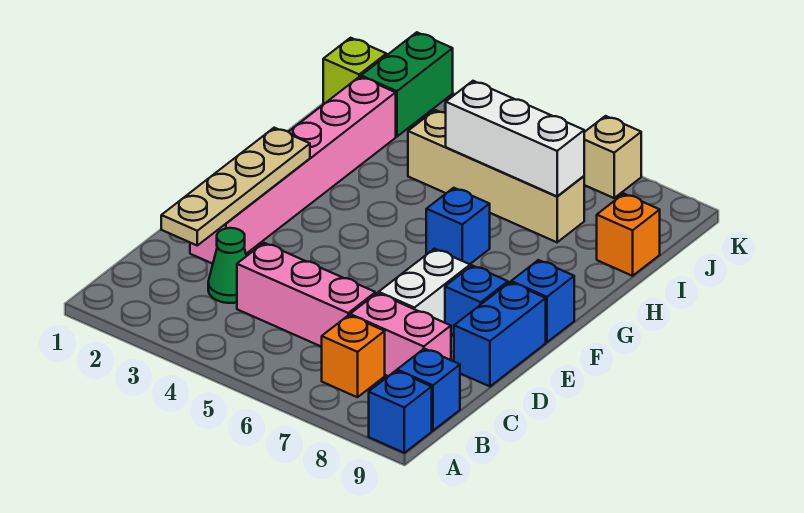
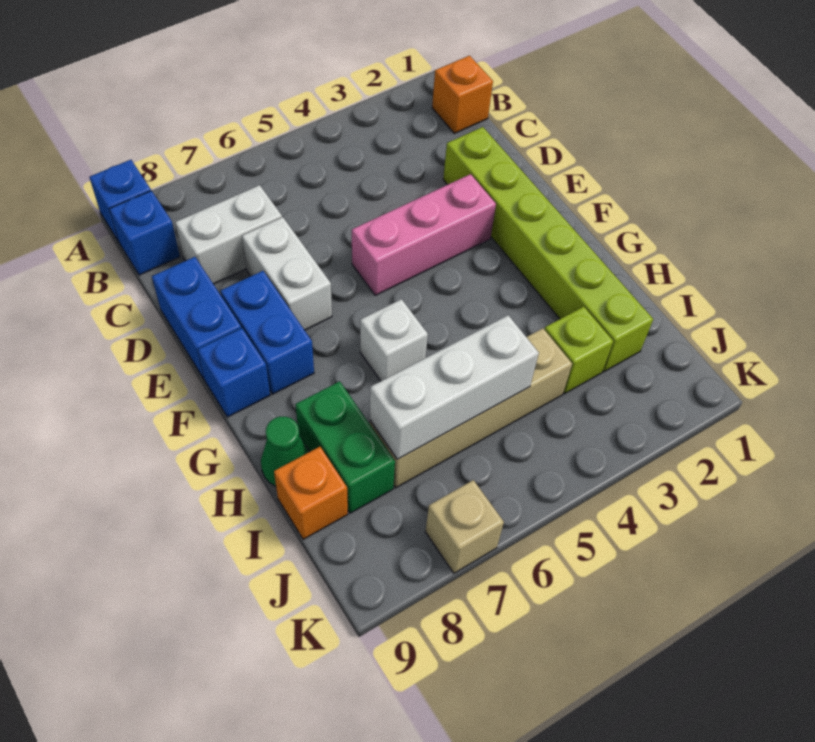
orange 1x1 brick [322,315,385,397] -> orange 1x1 brick moved to [432,56,493,134]
tan 1x4 plate [161,128,310,245] -> none
green 1x1 cone [208,228,246,303] -> green 1x1 cone moved to [261,417,309,486]
pink 1x3 brick [237,243,375,347] -> pink 1x3 brick moved to [352,174,496,295]
pink 1x2 brick [350,293,451,376] -> white 1x2 brick [175,185,282,284]
pink 1x6 brick [190,77,396,264] -> lime 1x6 brick [443,127,653,372]
blue 1x1 brick [445,266,508,336] -> blue 1x2 brick [221,271,314,394]
blue 1x1 brick [426,188,490,264] -> white 1x1 brick [360,299,428,381]
lime 1x1 brick [323,38,386,104] -> lime 1x1 brick moved to [544,307,613,394]
green 1x2 brick [361,32,453,137] -> green 1x2 brick moved to [295,381,395,513]

